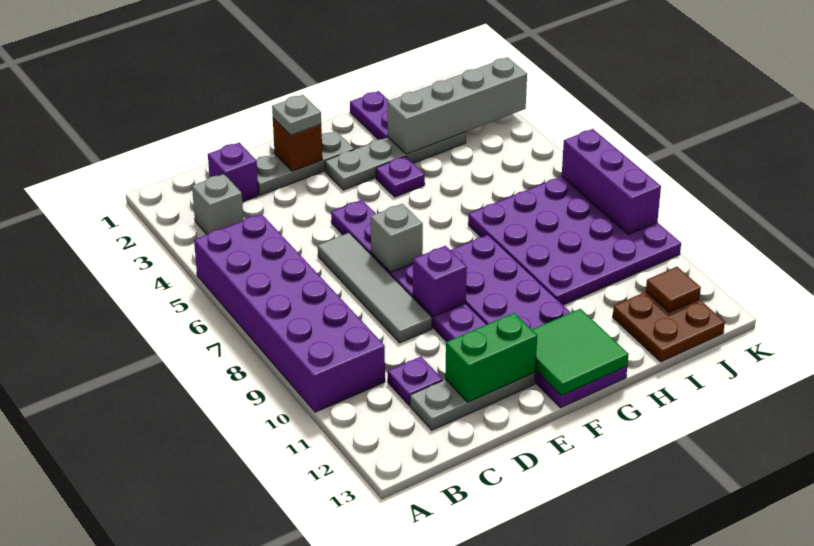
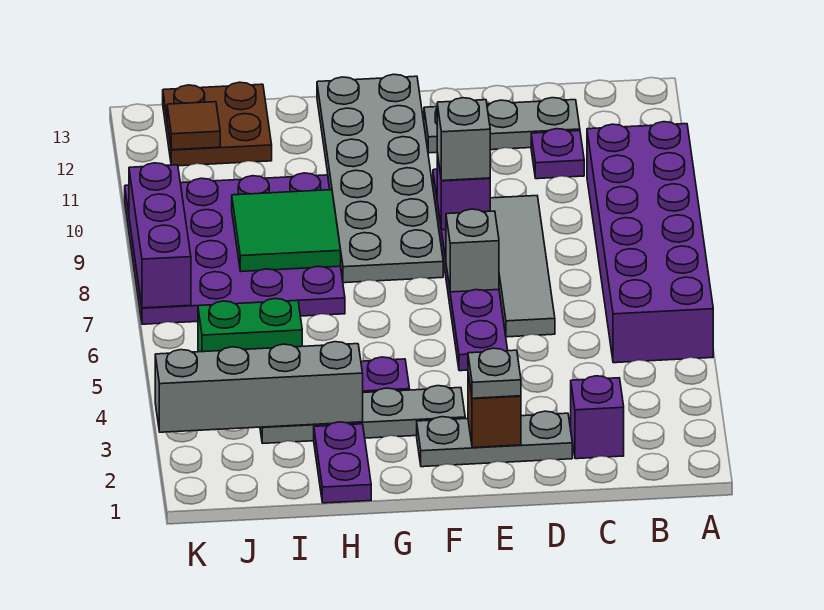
grey 1x1 brick [192,174,244,235] -> grey 1x1 brick moved to [437,98,490,181]
green 1x2 brick [445,313,537,402] -> green 1x2 brick moved to [198,298,302,352]
purple 2x6 plate [451,235,627,408] -> grey 2x6 plate [317,74,443,283]
green 2x2 tile [532,309,628,396] -> green 2x2 tile moved to [232,190,341,271]

